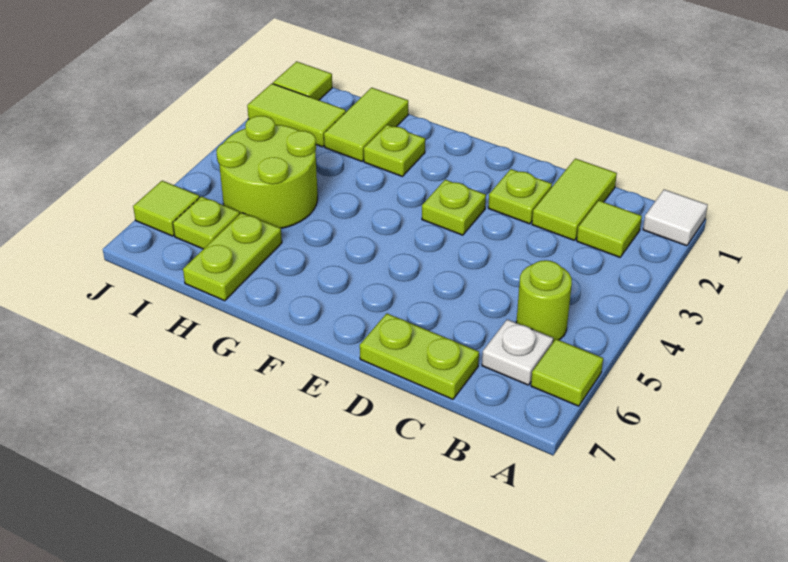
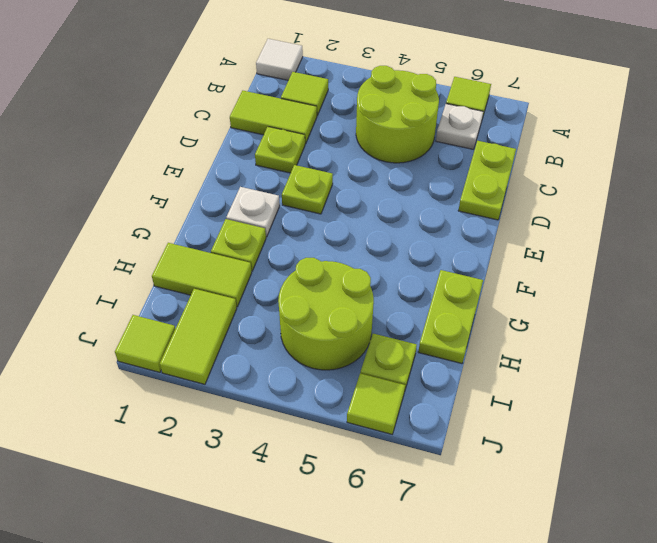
lime 1x1 round brick [516,260,572,342] -> lime 2x2 round brick [356,66,439,163]
none -> white 1x1 plate [226,187,280,237]
lime 1x2 plate [183,213,282,301] -> lime 1x2 plate turned to [418,270,483,364]

